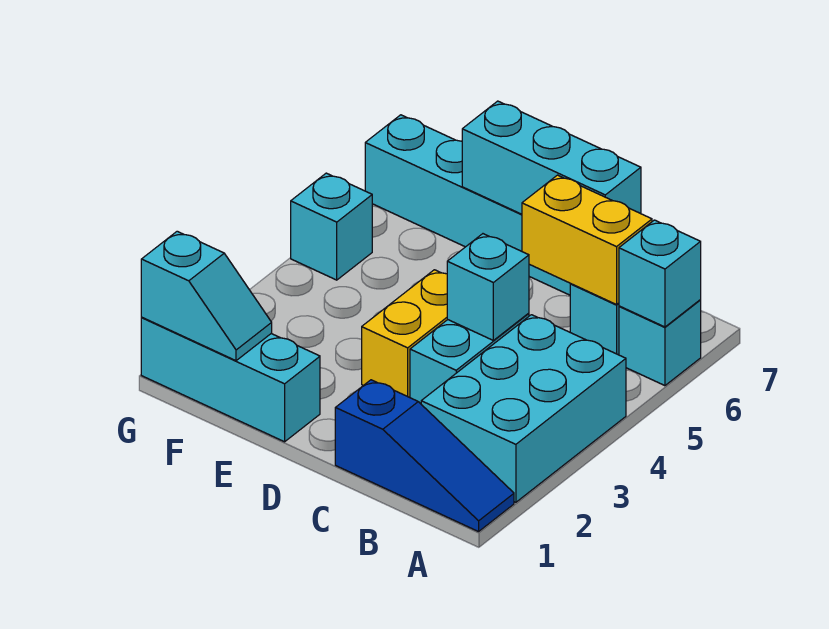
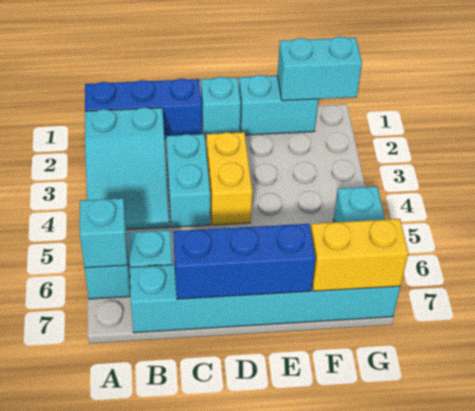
blue 1x3 slope [335,380,514,532] -> blue 1x3 brick [85,78,202,139]
cyan 2x3 brick [421,315,626,502] -> cyan 2x3 slope [85,107,169,230]
yellow 1x2 brick [522,175,652,305] -> yellow 1x2 brick moved to [311,219,408,291]
cyan 1x1 brick [447,234,529,340] -> cyan 1x1 brick moved to [201,77,241,137]
cyan 1x3 brick [462,101,641,214] -> blue 1x3 brick [173,224,315,299]
cyan 1x3 brick [141,318,320,442] -> cyan 1x2 brick [239,75,318,135]
cyan 1x2 slope [141,231,272,361] -> cyan 1x2 brick [277,37,362,101]

